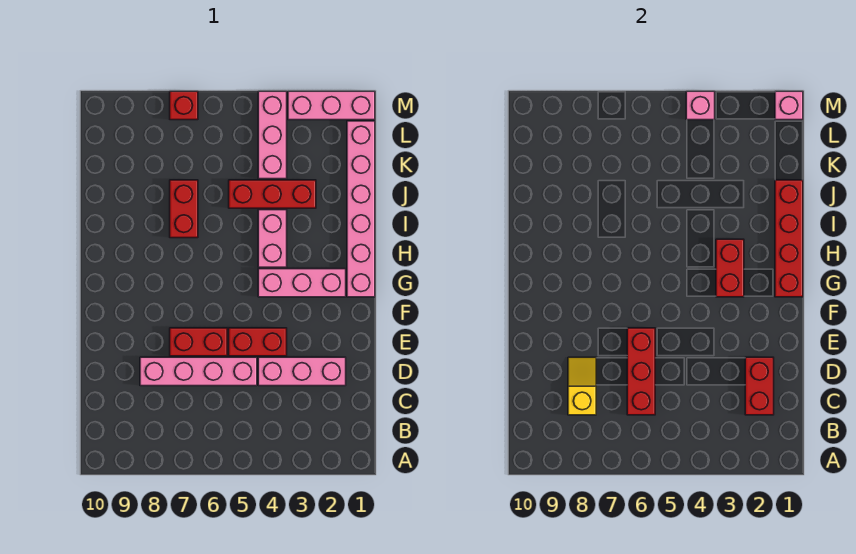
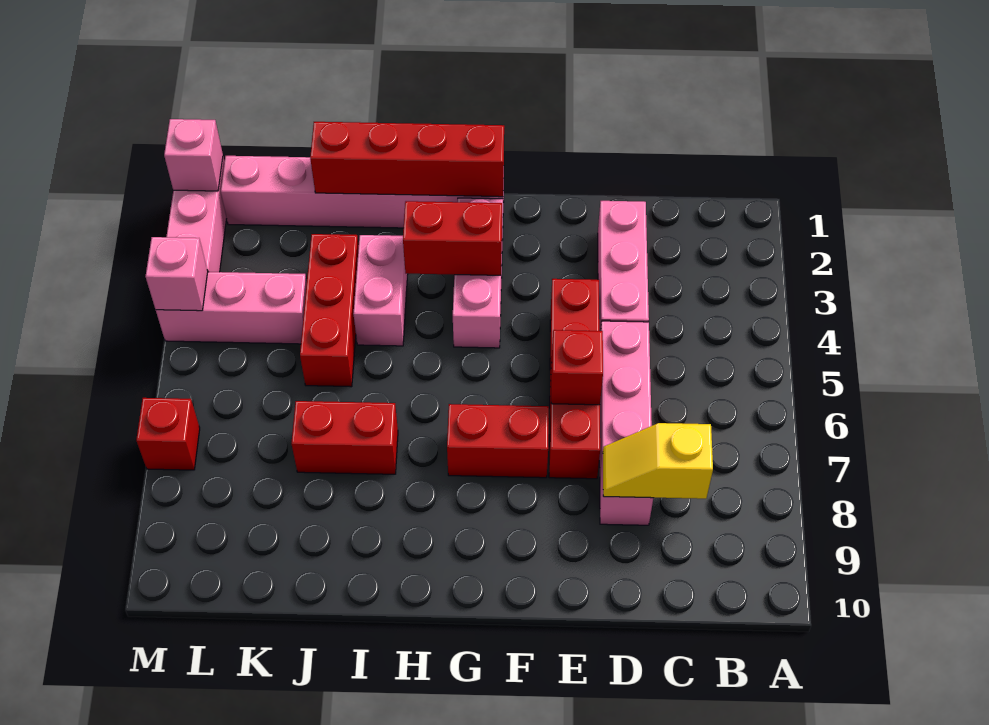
red 1x2 brick [745,357,774,415] -> red 1x2 brick moved to [447,404,549,478]
red 1x3 brick [627,328,655,415] -> red 1x1 brick [551,330,603,405]
pink 1x2 brick [258,210,287,267] -> pink 1x2 brick turned to [353,235,408,346]

